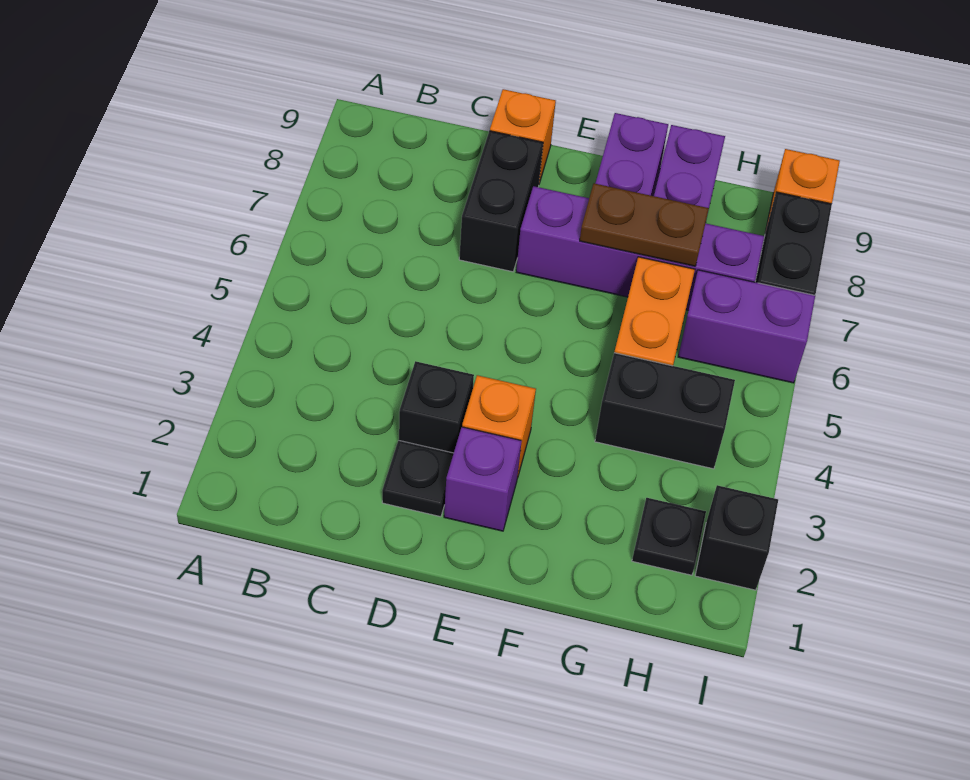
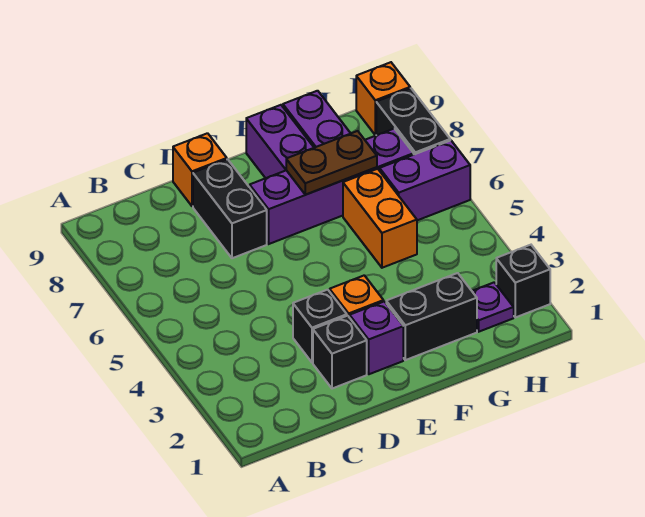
black 1x1 plate [382,440,454,517] -> black 1x1 brick [313,316,367,389]
black 1x2 brick [595,353,735,469] -> black 1x2 brick moved to [386,273,477,360]
black 1x1 plate [632,498,706,575] -> purple 1x1 plate [472,282,514,332]

